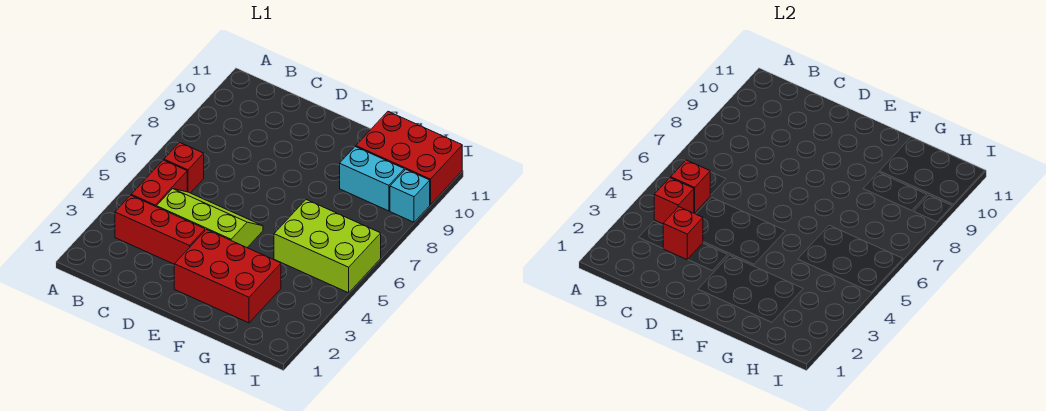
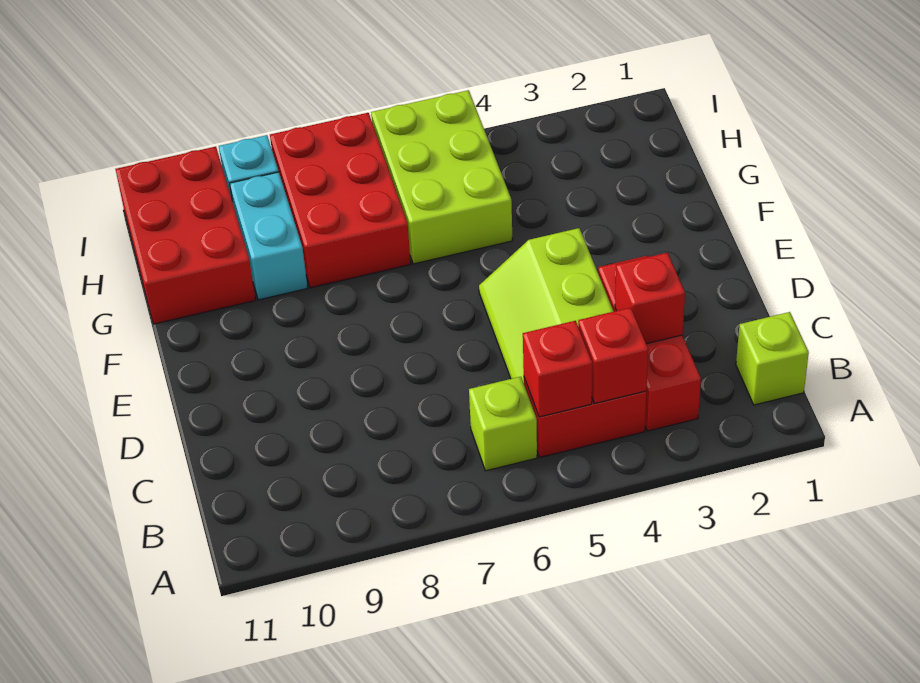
none -> lime 1x1 brick [736,312,809,405]
red 1x1 brick [164,142,204,193] -> lime 1x1 brick [469,377,537,471]
red 2x3 brick [174,230,281,323] -> red 2x3 brick moved to [270,113,411,288]

